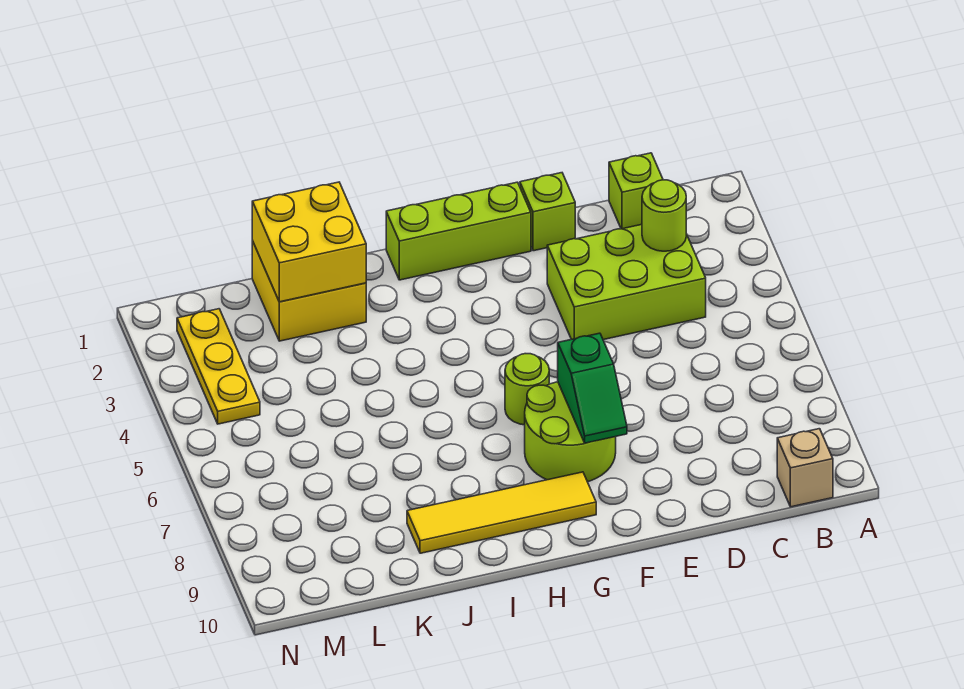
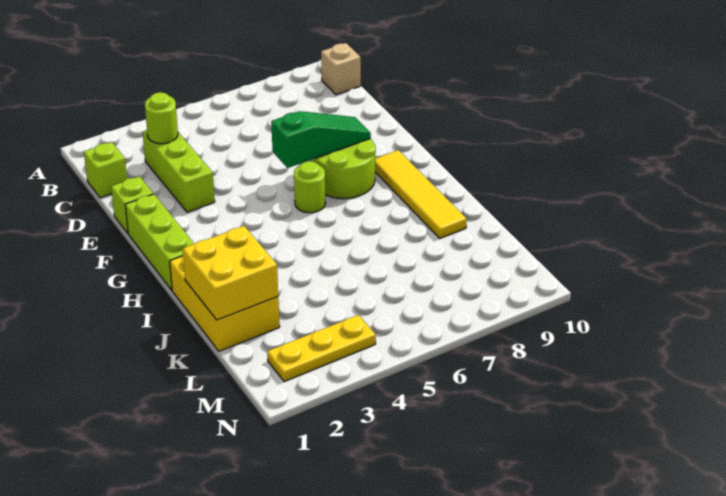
lime 2x3 brick [547,225,706,340] -> lime 1x3 brick [143,130,215,212]
green 1x2 slope [558,333,627,443] -> green 1x3 slope [271,111,371,168]
yellow 2x2 brick [252,241,366,341] -> yellow 2x3 brick [170,256,280,351]

